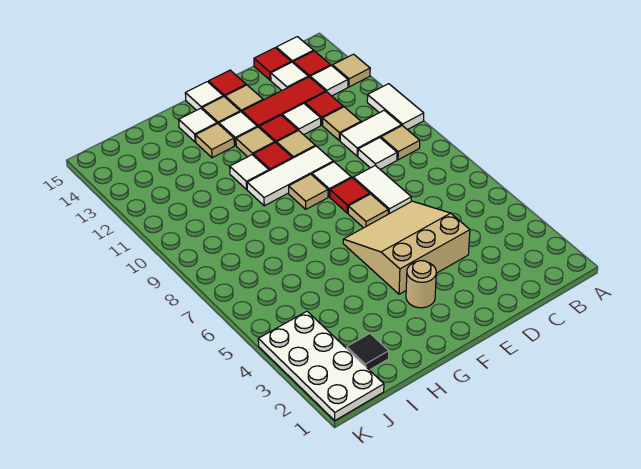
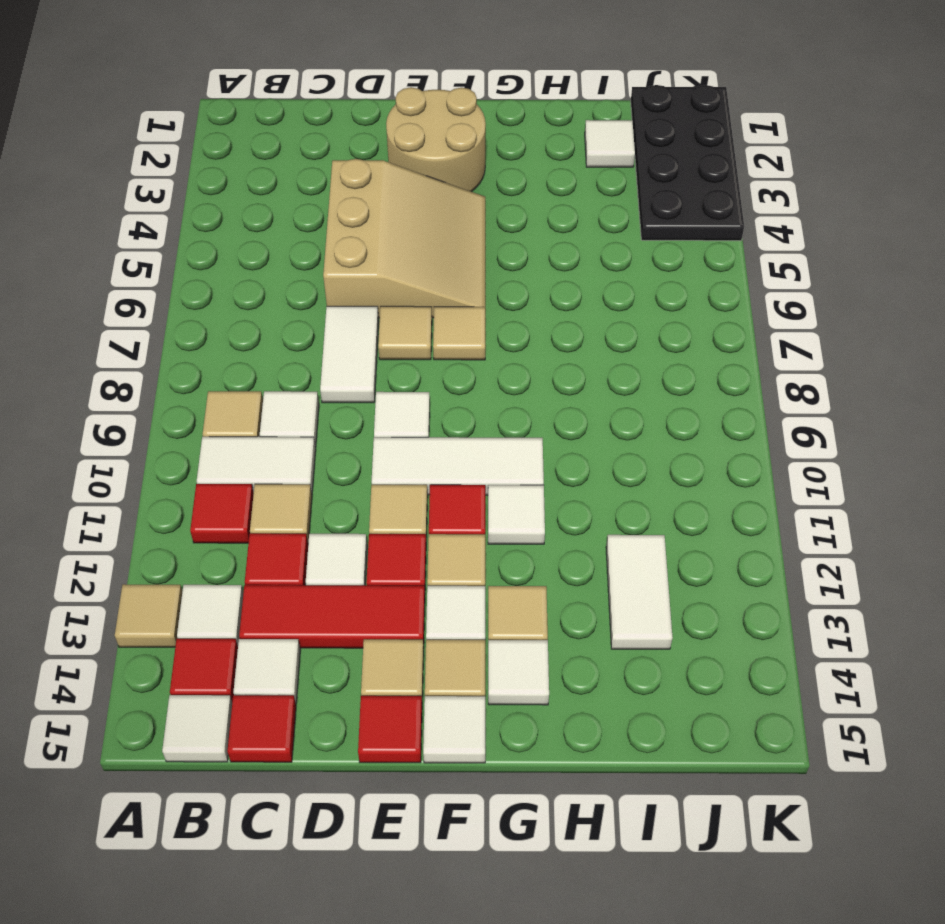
white 1x2 tile [367,84,424,130] -> white 1x2 tile moved to [606,535,673,649]
tan 3x3 slope [343,201,470,294] -> tan 3x3 slope turned to [323,159,485,318]
red 1x1 tile [330,178,370,213] -> red 1x1 tile moved to [190,484,254,543]
tan 1x1 round brick [406,261,436,308] -> tan 2x2 round brick [386,87,486,192]
tan 1x1 tile [289,174,328,209] -> tan 1x1 tile moved to [433,307,485,360]
black 1x1 tile [347,334,389,370] -> white 1x1 tile [585,120,635,167]
white 2x4 plate [258,311,384,420] -> black 2x4 plate [631,85,744,241]

